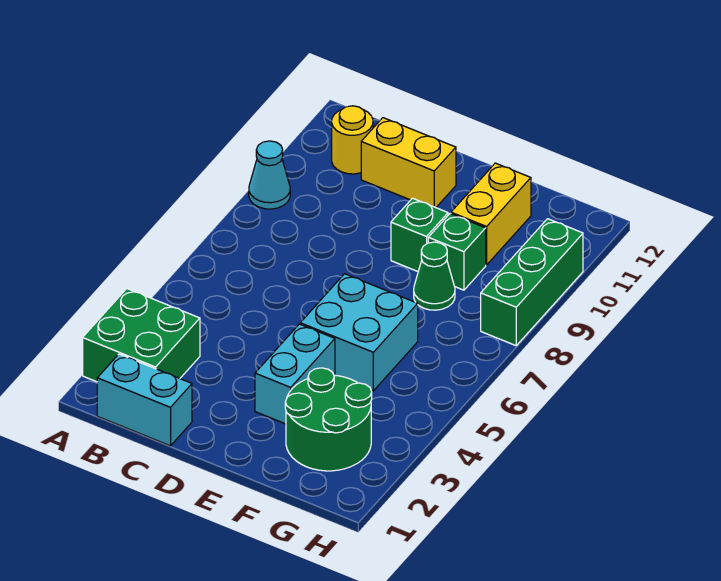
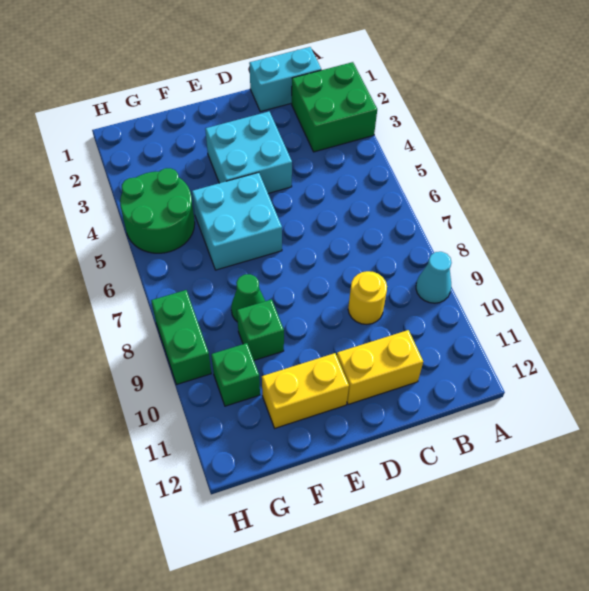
yellow 1x1 round brick [332,106,373,174] -> yellow 1x1 round brick moved to [348,271,387,324]
cyan 1x2 brick [255,324,335,424] -> cyan 2x2 brick [205,112,292,193]
green 1x1 brick [391,198,448,271] -> green 1x1 brick moved to [211,343,260,406]
green 2x2 round brick [285,368,372,471] -> green 2x2 round brick moved to [120,168,195,253]
yellow 1x2 brick [451,163,531,265] -> yellow 1x2 brick turned to [262,353,349,428]
green 1x3 brick [481,219,583,346] -> green 1x2 brick [151,290,211,384]

